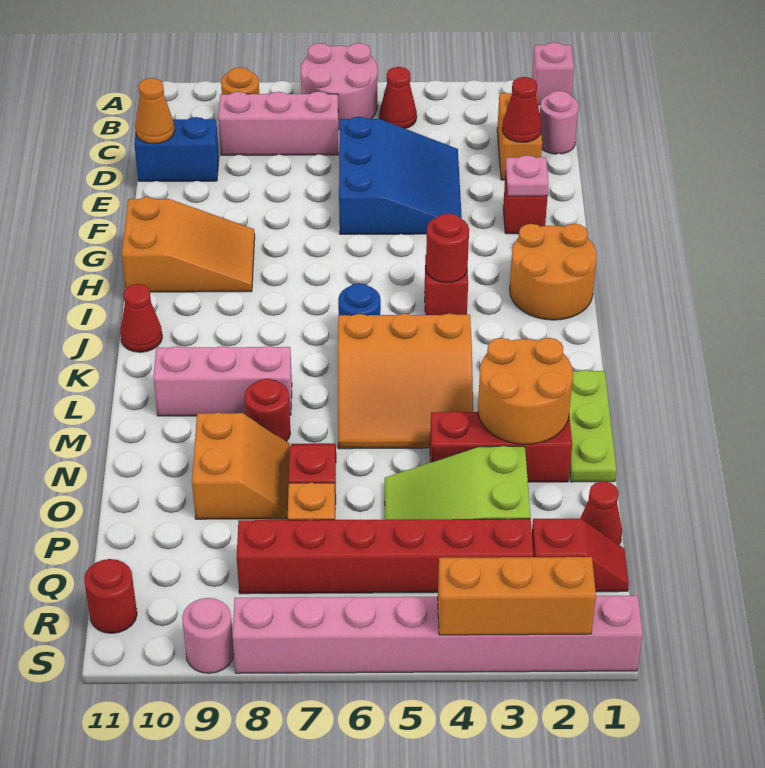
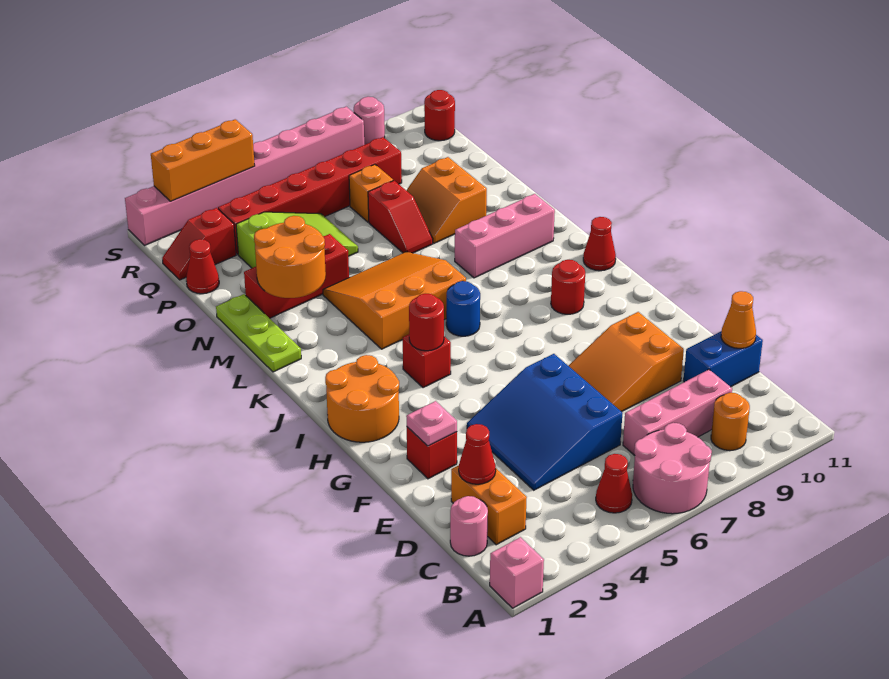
orange 2x3 slope [122,197,255,292] -> orange 2x3 slope moved to [569,312,684,412]
red 1x1 round brick [245,379,290,441] -> red 1x1 round brick moved to [551,260,585,314]

